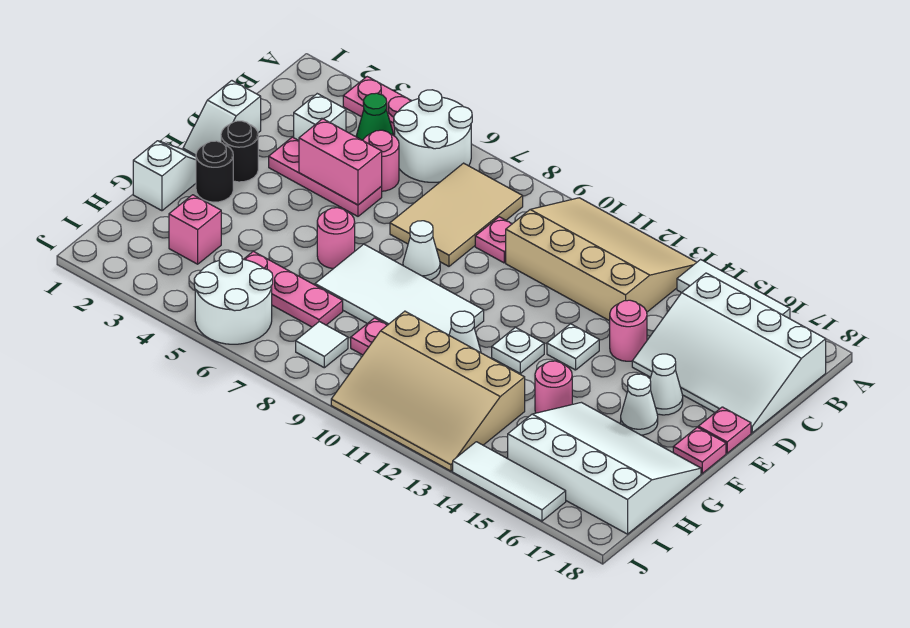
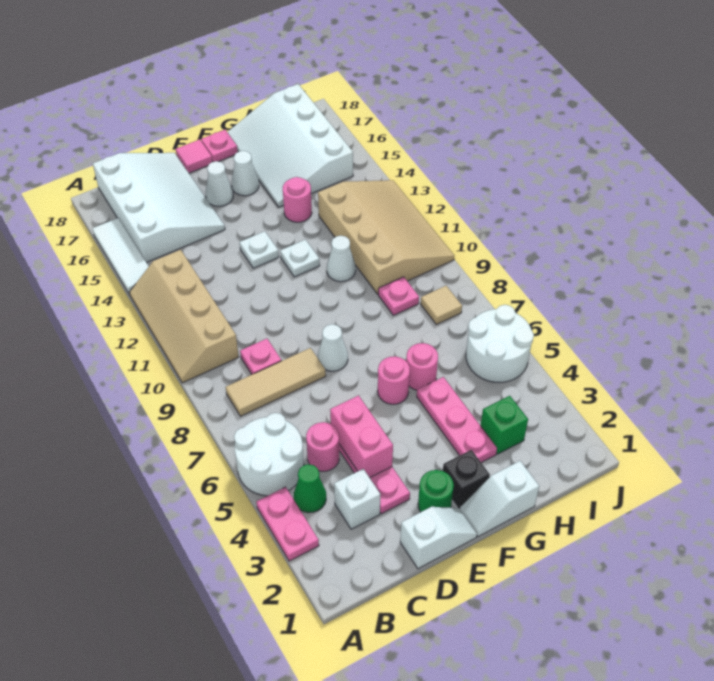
tan 3x4 slope [506,198,697,321] -> tan 2x4 slope [130,250,239,383]
tan 2x3 tile [390,163,523,266] -> tan 1x3 tile [226,348,326,416]
pink 1x1 round brick [610,300,647,361] -> pink 1x1 round brick moved to [406,343,438,390]
black 1x1 round brick [221,121,258,182] -> green 1x1 round brick [418,470,454,512]
pink 1x1 plate [698,407,751,453] -> pink 1x1 tile [176,139,212,173]
black 1x1 round brick [196,141,233,202] -> black 1x1 brick [443,450,490,509]
white 2x4 tile [315,244,484,335] -> none
pink 1x1 brick [169,195,221,264] -> green 1x1 brick [481,396,528,454]
pink 1x3 plate [244,251,343,327] -> pink 1x3 plate moved to [417,377,497,463]
white 1x1 tile [296,322,348,368] -> tan 1x1 tile [421,286,462,325]
white 1x3 tile [453,442,566,521] -> none

